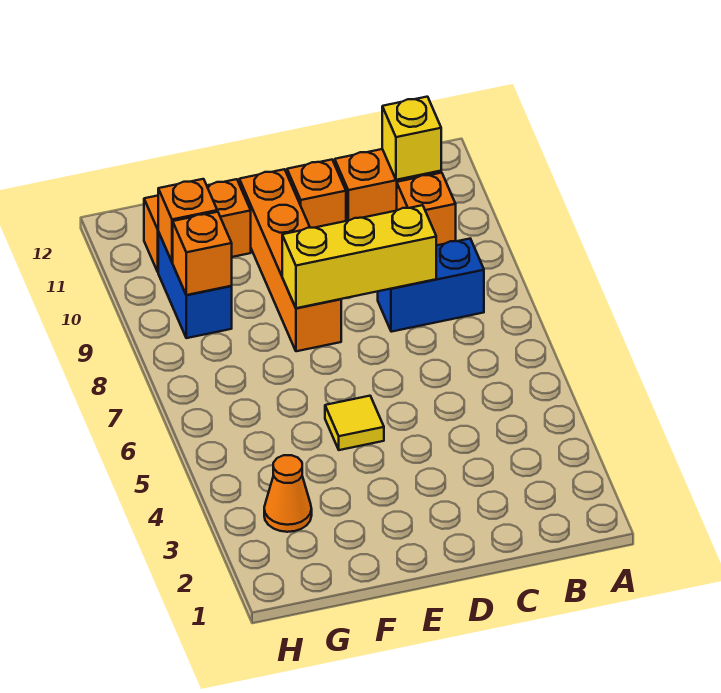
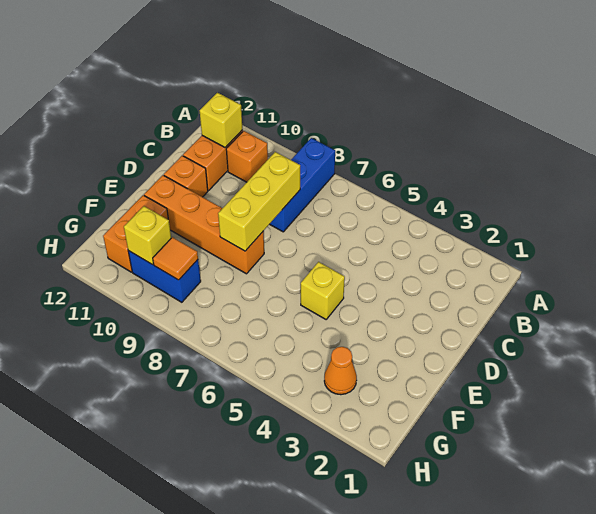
blue 1x2 brick [378,239,484,332] -> blue 1x3 brick [270,138,335,232]
yellow 1x1 tile [325,396,384,450] -> yellow 1x1 brick [301,262,345,319]
orange 1x1 brick [173,212,232,295] -> orange 1x1 tile [153,237,198,280]
orange 1x1 brick [158,179,217,262] -> yellow 1x1 brick [124,206,171,265]

